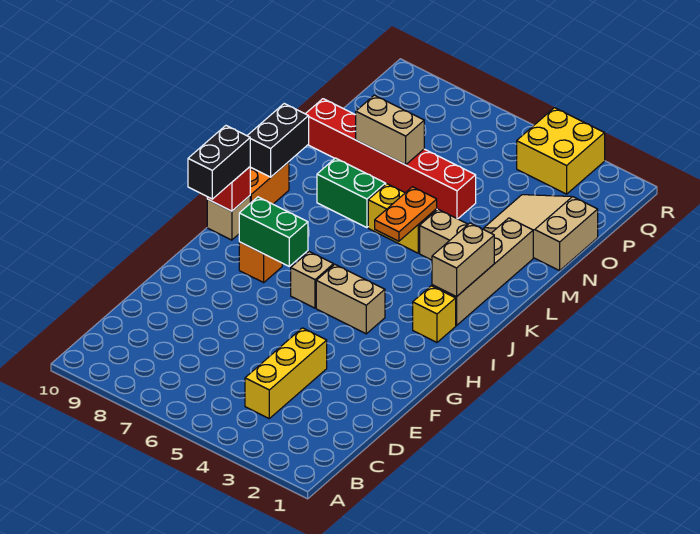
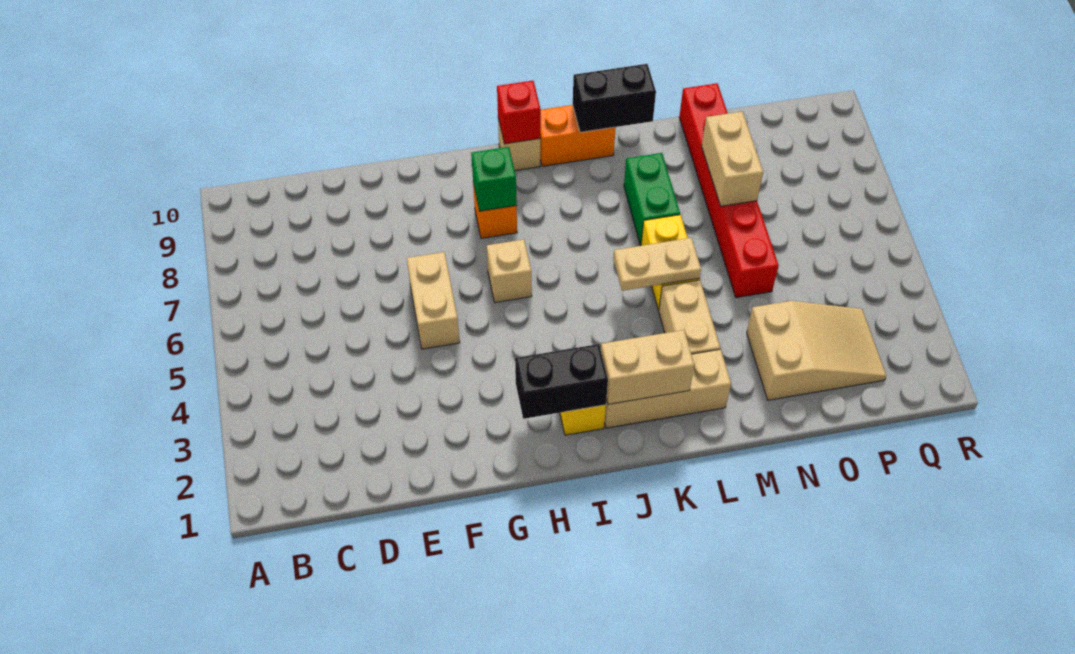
yellow 1x3 brick [245,328,327,418] -> none
tan 1x2 brick [316,264,385,334] -> tan 1x2 brick moved to [407,252,460,349]
green 1x2 brick [239,197,308,266] -> green 1x1 brick [471,147,517,211]
black 1x2 brick [188,126,250,199] -> black 1x2 brick moved to [515,344,608,419]
tan 1x4 brick [432,218,533,326] -> tan 1x3 brick [604,349,731,428]
orange 1x2 plate [375,187,437,241] -> tan 1x2 plate [613,238,701,291]
tan 2x3 slope [484,195,598,271] -> tan 2x3 slope turned to [747,301,886,400]
yellow 2x2 brick [517,108,605,194] -> none

